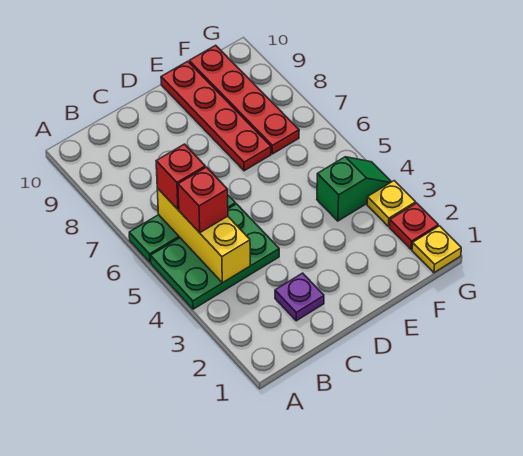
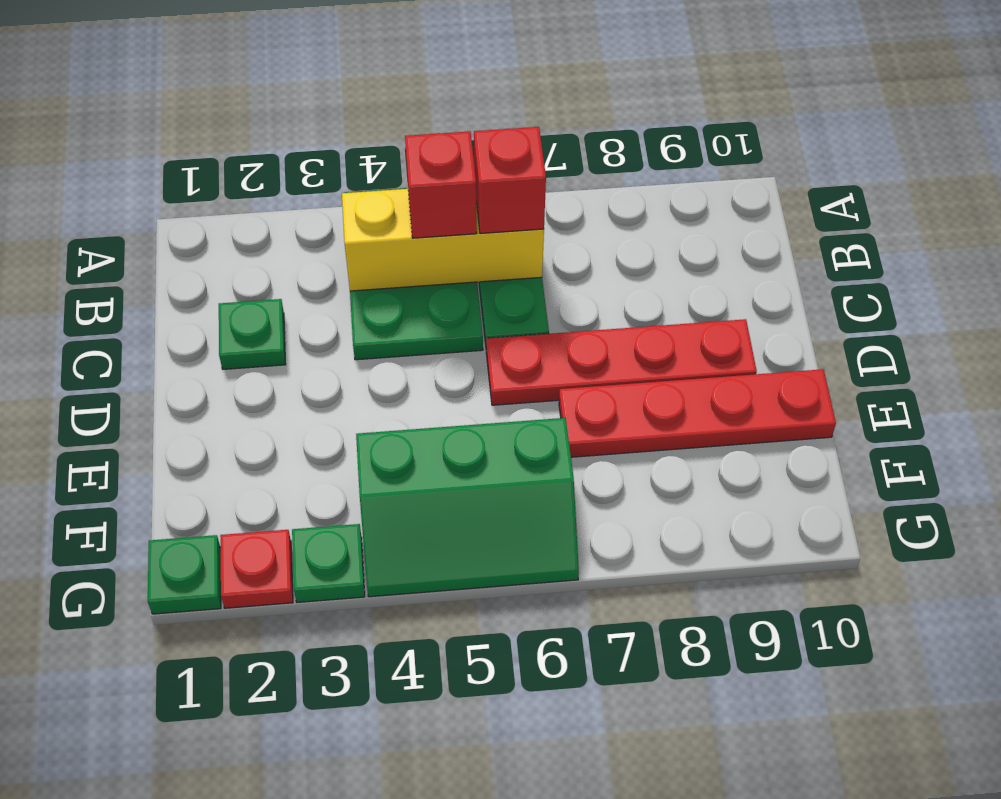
purple 1x1 plate [275,273,324,321] -> green 1x1 plate [219,299,286,369]
green 1x2 slope [317,157,391,221] -> green 2x3 slope [356,418,579,597]
red 1x4 plate [189,45,299,154] -> red 1x4 plate moved to [486,319,757,405]
yellow 1x1 plate [412,226,461,273] -> green 1x1 plate [148,535,221,614]
yellow 1x1 plate [367,181,416,227] -> green 1x1 plate [292,524,365,602]

